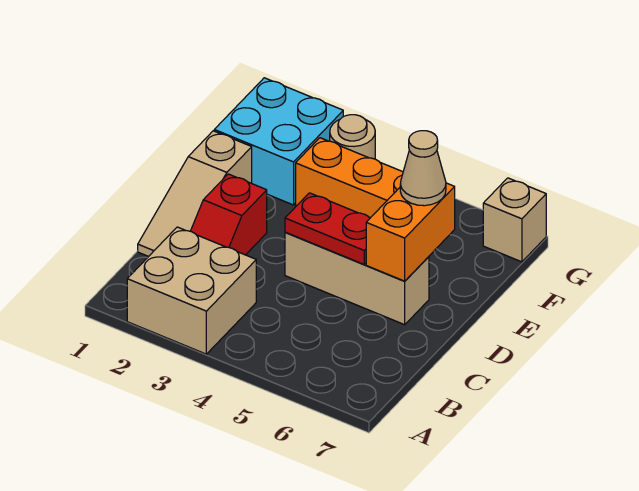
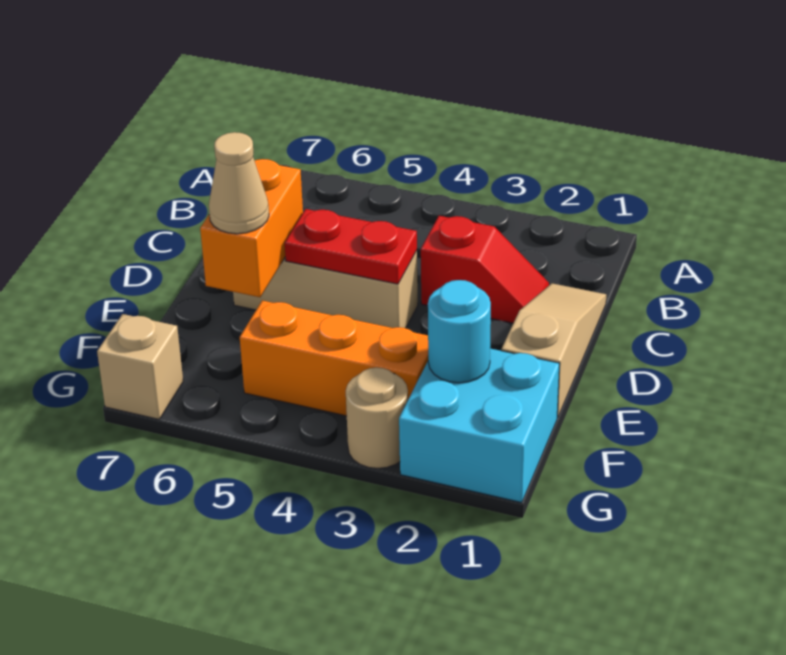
tan 2x2 brick [127,227,256,354] -> none
red 1x2 slope [191,174,267,255] -> red 1x2 slope turned to [421,216,549,323]
none -> cyan 1x1 round brick [428,280,491,383]

